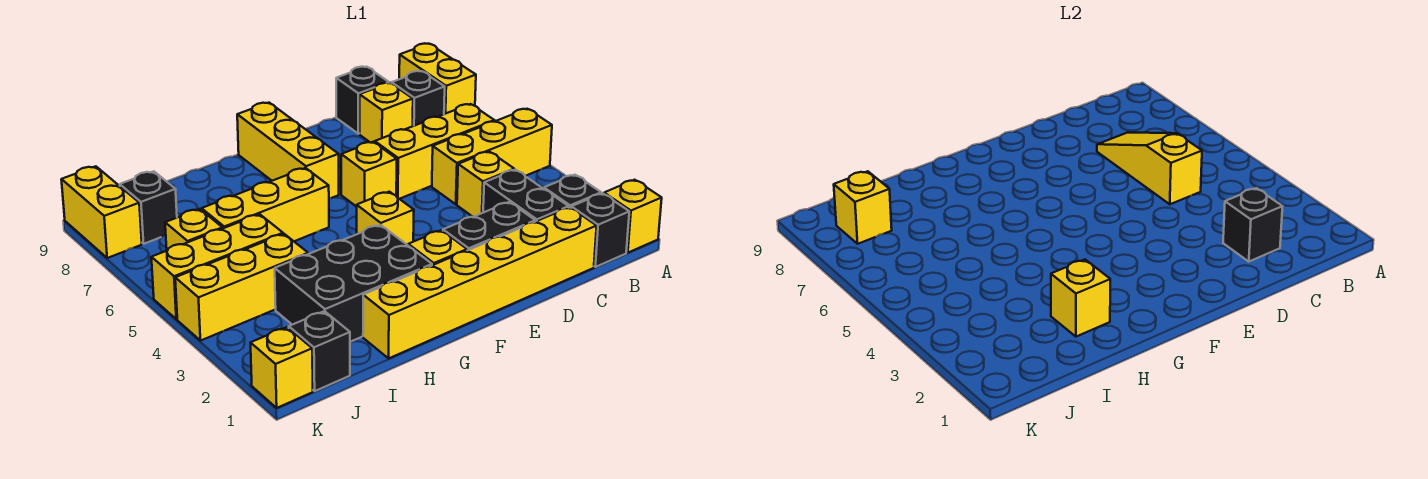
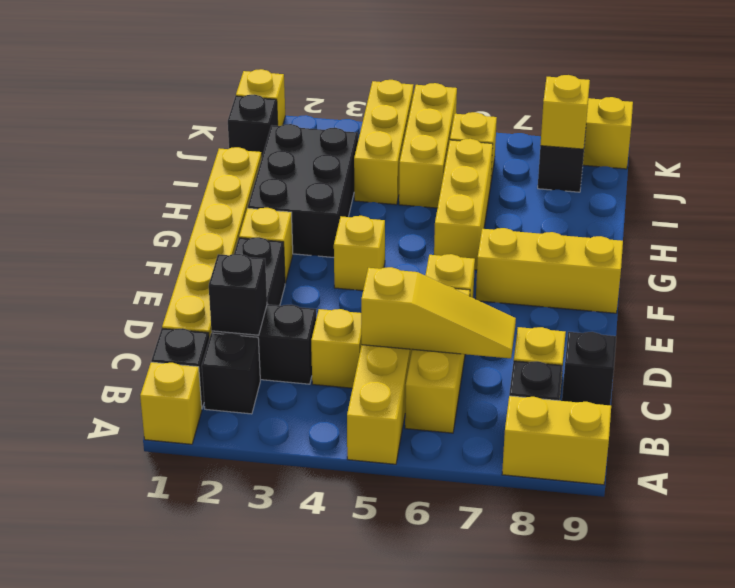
yellow 1x1 brick [1051,260,1110,337] -> none

